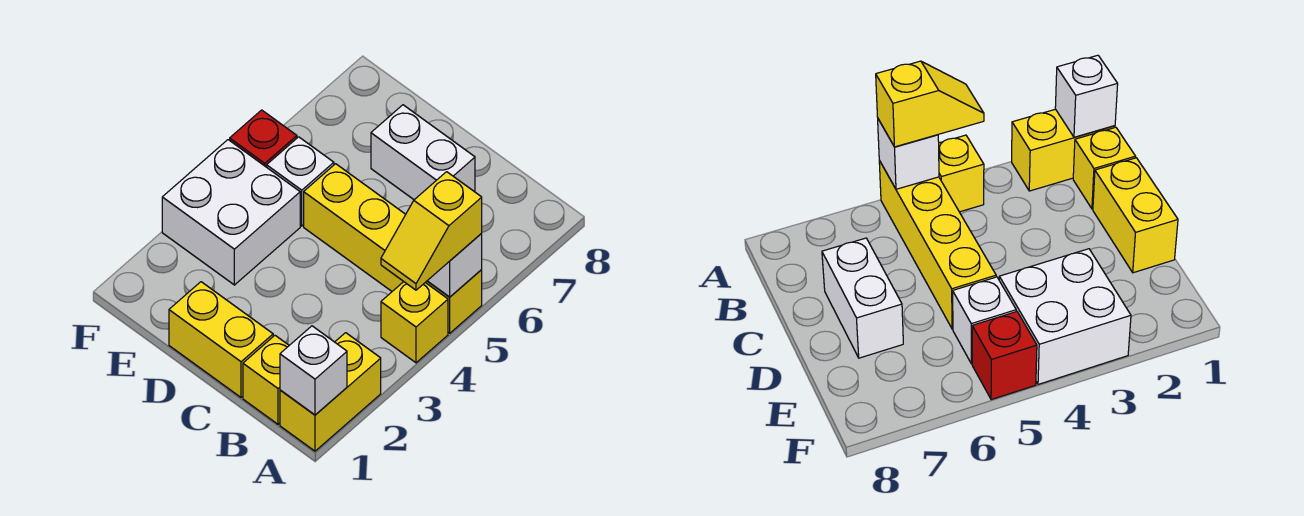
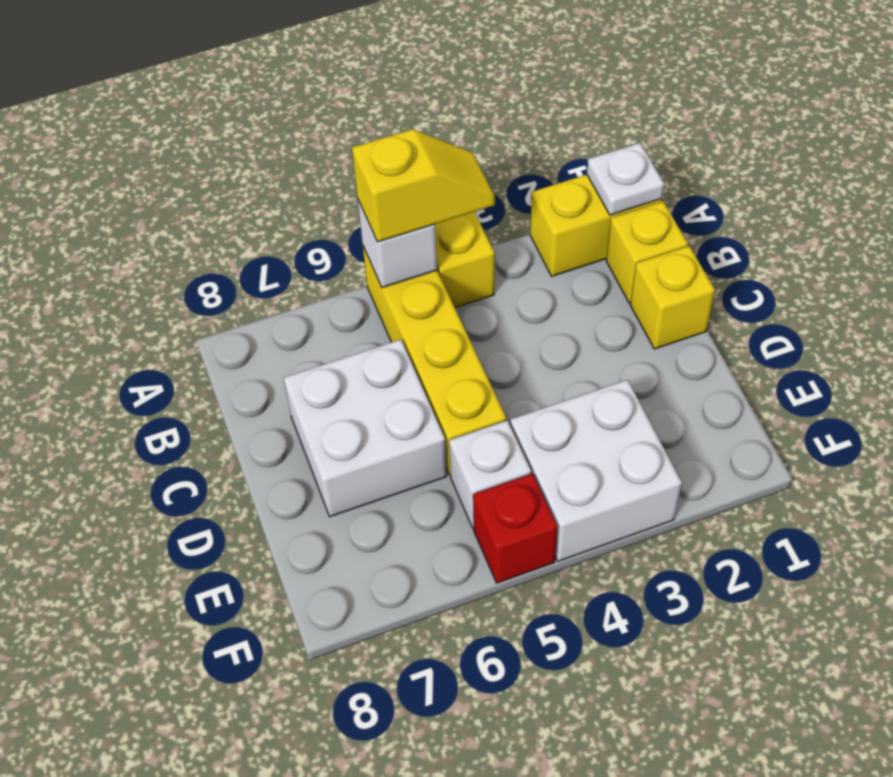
white 1x1 brick [280,326,347,415] -> white 1x1 plate [587,143,664,215]
yellow 1x2 brick [169,282,273,397] -> yellow 1x1 brick [630,246,715,349]
white 1x2 brick [371,105,475,200] -> white 2x2 brick [284,339,447,517]

